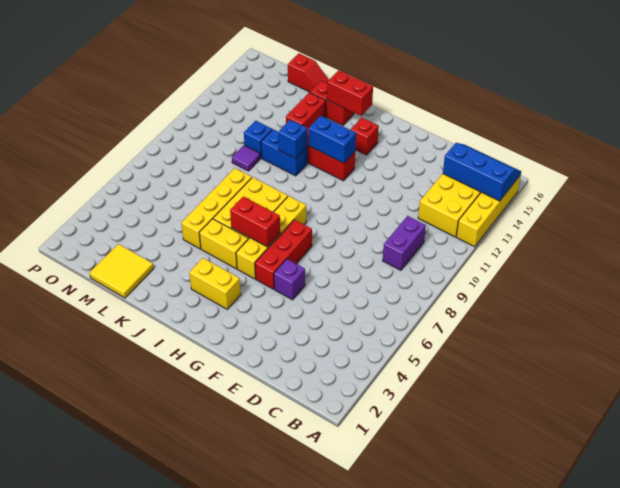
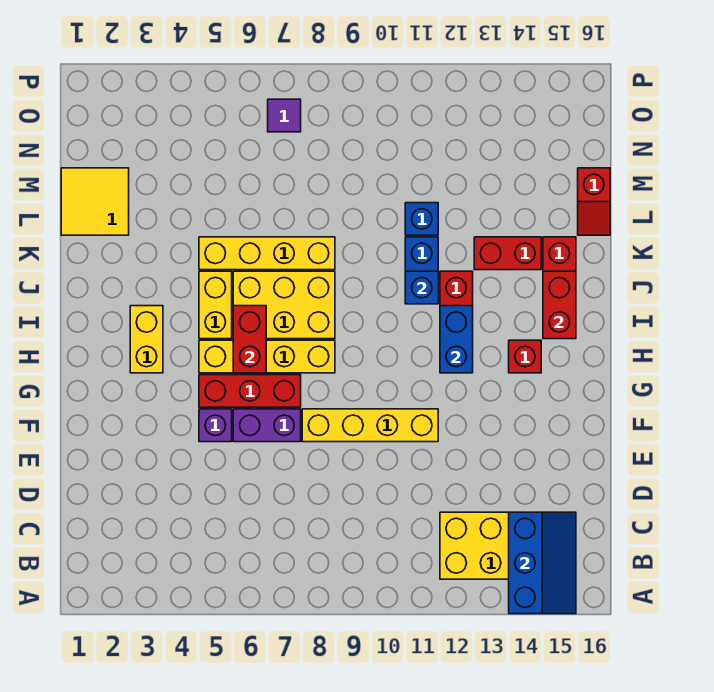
yellow 1x4 brick [456,175,521,247] -> yellow 1x4 brick moved to [302,409,438,442]
purple 1x2 brick [383,216,426,270] -> purple 1x2 brick moved to [233,409,301,442]
purple 1x1 tile [232,145,260,171] -> purple 1x1 tile moved to [268,99,301,132]

